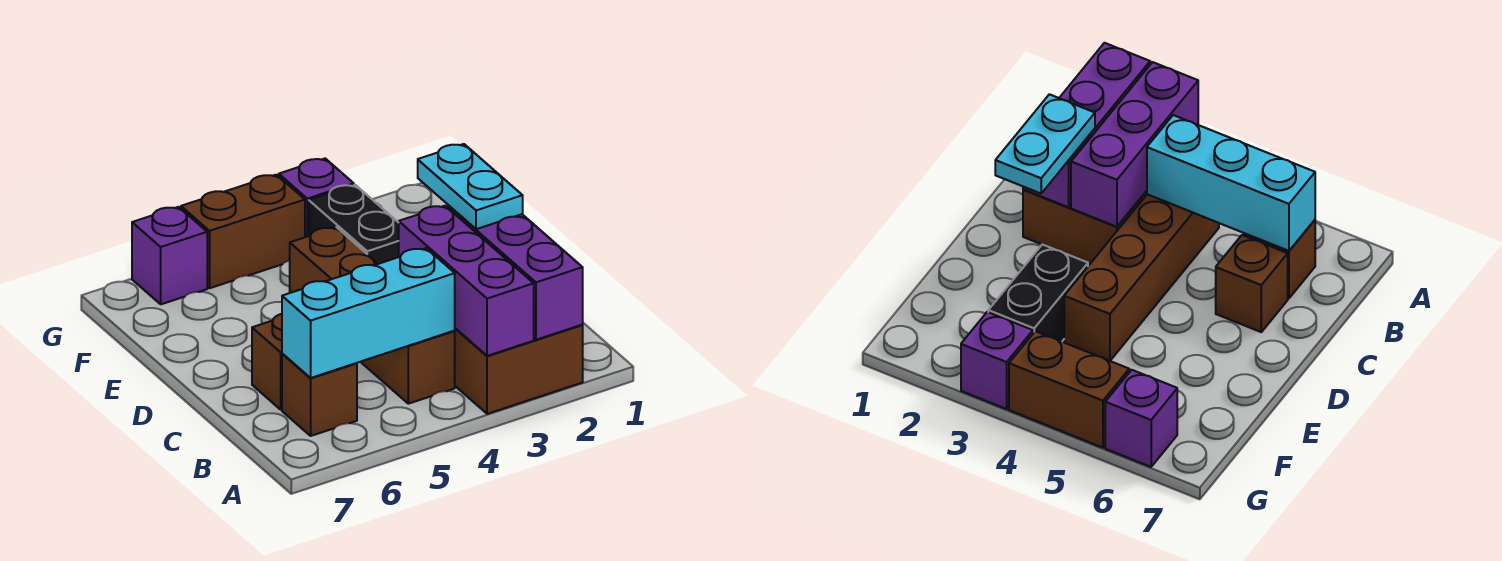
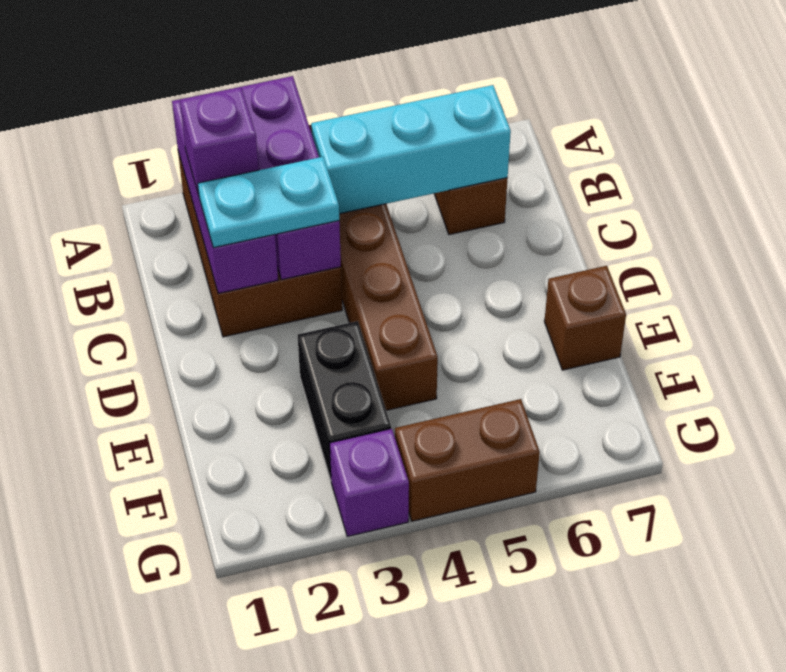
cyan 1x2 plate [418,144,523,229] -> cyan 1x2 plate turned to [198,157,339,248]
brown 1x1 brick [252,314,282,410] -> brown 1x1 brick moved to [544,266,626,370]
purple 1x1 brick [132,207,207,304] -> purple 1x1 brick moved to [180,87,259,195]

